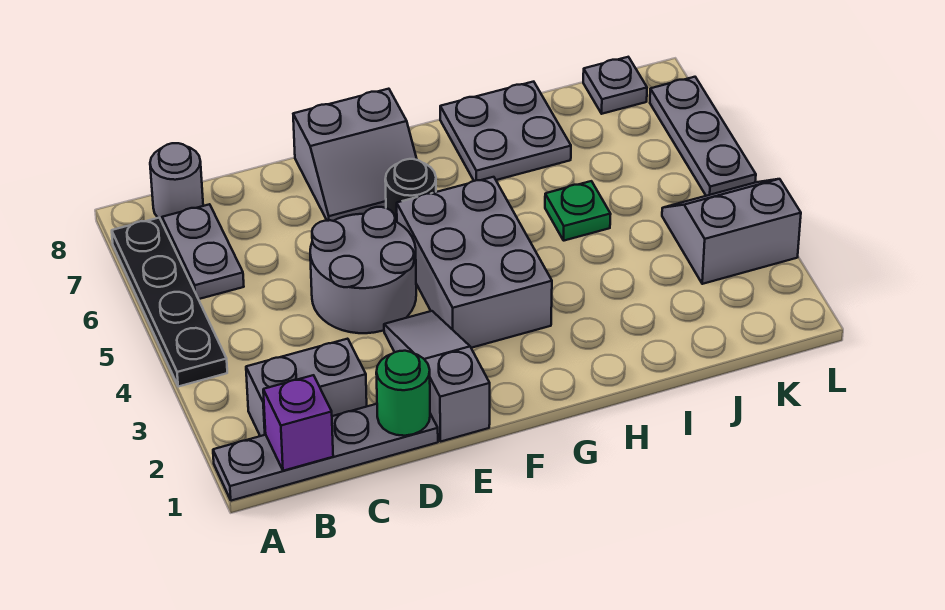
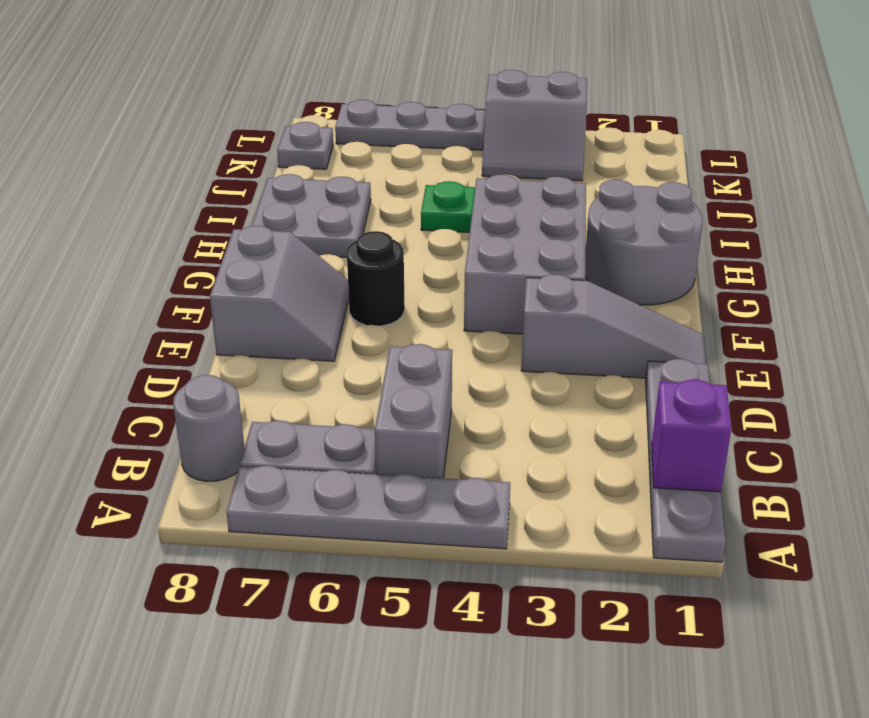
black 1x4 plate [112,218,227,387] -> grey 1x4 plate [226,466,510,549]
grey 1x2 brick [246,339,367,436] -> grey 1x2 brick moved to [375,344,452,478]
green 1x1 round brick [376,351,430,436] -> none
grey 2x2 round brick [310,207,416,333] -> grey 2x2 round brick moved to [585,180,703,305]
grey 1x3 slope [384,311,490,442] -> grey 1x3 slope turned to [521,274,706,378]
grey 2x3 brick [397,177,552,348] -> grey 2x3 brick turned to [464,174,586,334]
grey 2x2 slope [662,179,801,284] -> grey 2x2 slope turned to [482,70,587,181]

